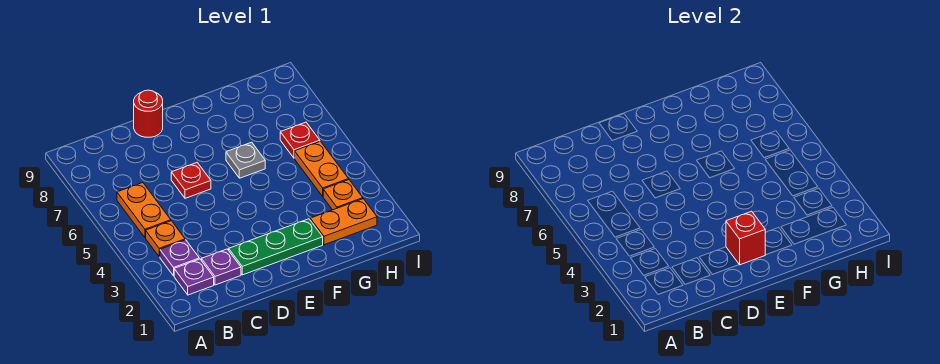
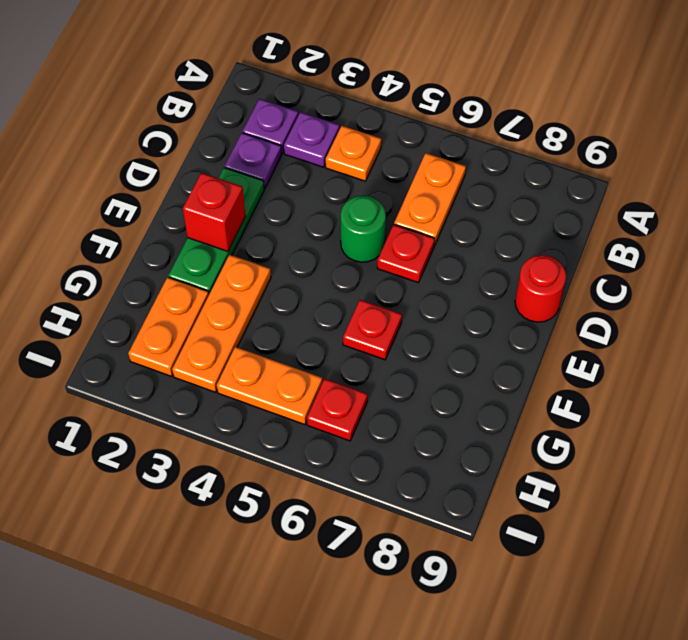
orange 1x2 plate [117,183,171,238] -> orange 1x2 plate turned to [394,153,466,246]
none -> green 1x1 round brick [341,196,386,262]
grey 1x1 plate [226,142,265,178] -> red 1x1 plate [343,300,402,360]
orange 1x1 plate [323,180,363,210] -> orange 1x3 plate [172,255,271,392]

